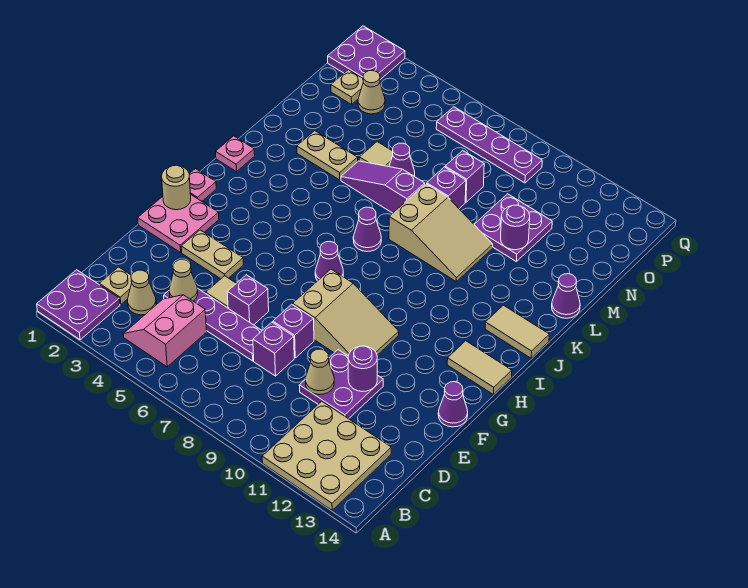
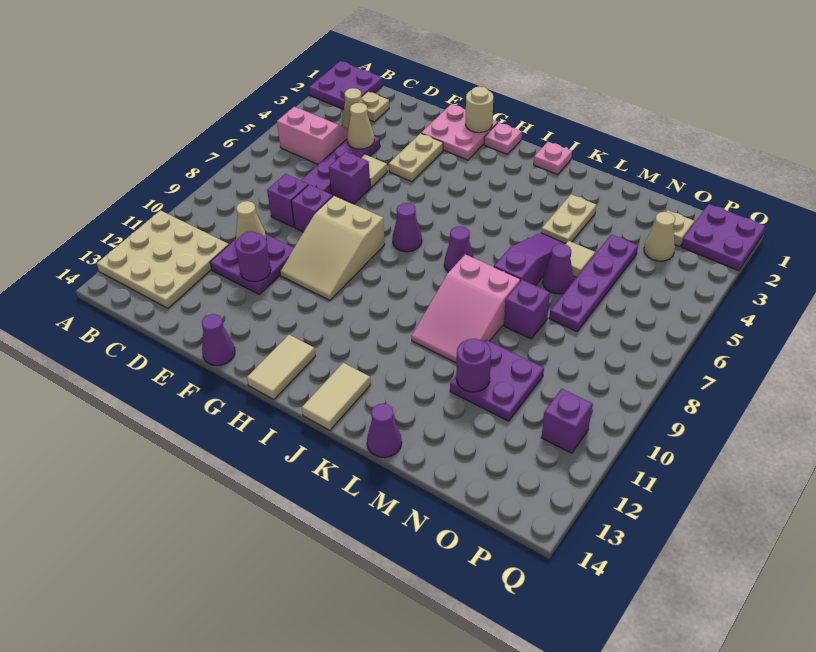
tan 2x3 slope [389,184,493,281] -> pink 2x3 slope [412,254,521,363]
purple 1x1 brick [445,151,484,202] -> purple 1x1 brick moved to [541,389,593,453]
purple 1x4 plate [436,107,542,183] -> purple 1x4 plate moved to [549,234,638,331]

